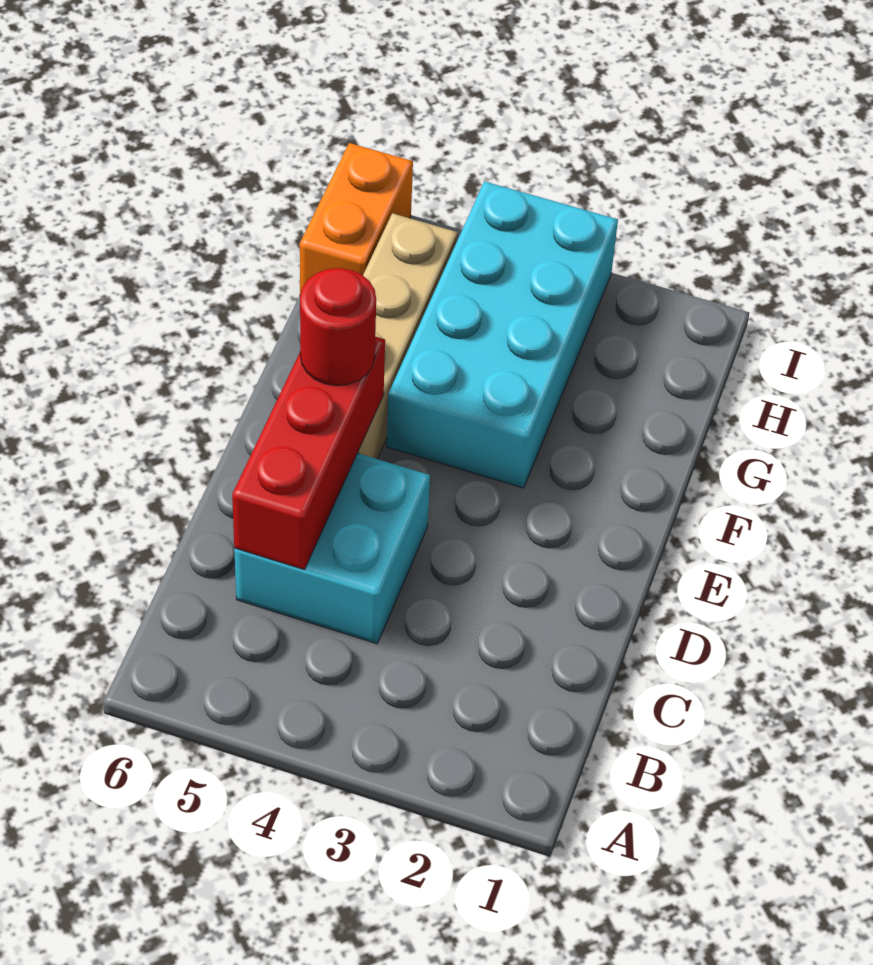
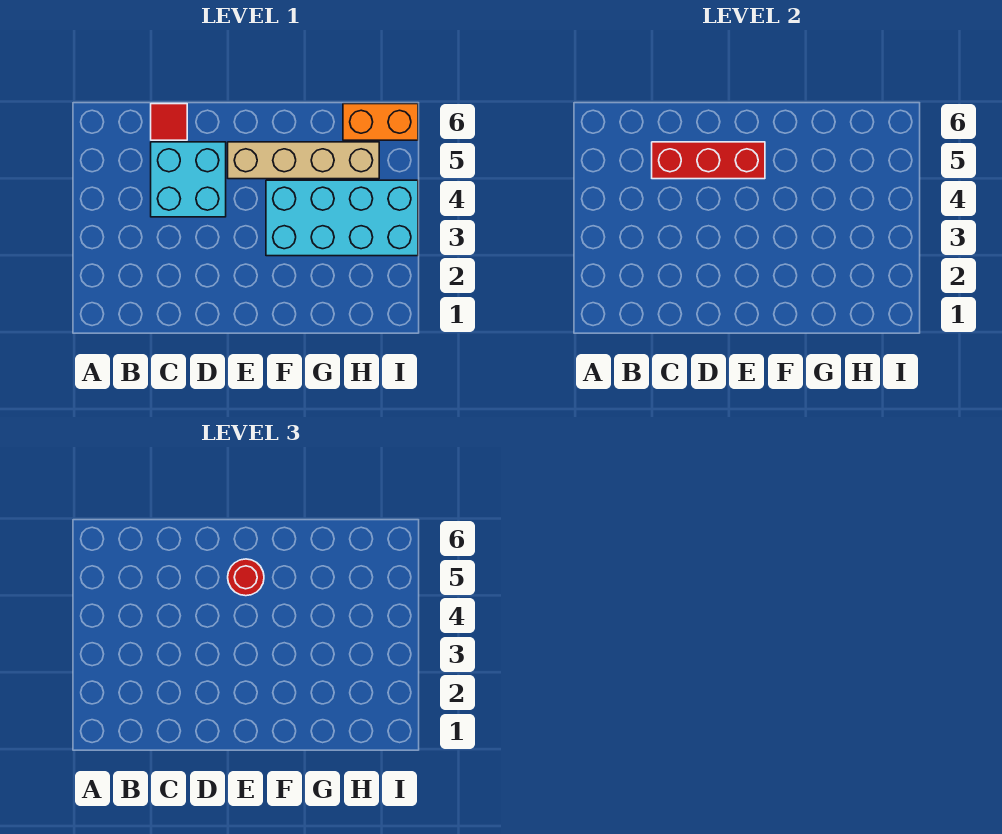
none -> red 1x1 tile [151,104,187,140]

